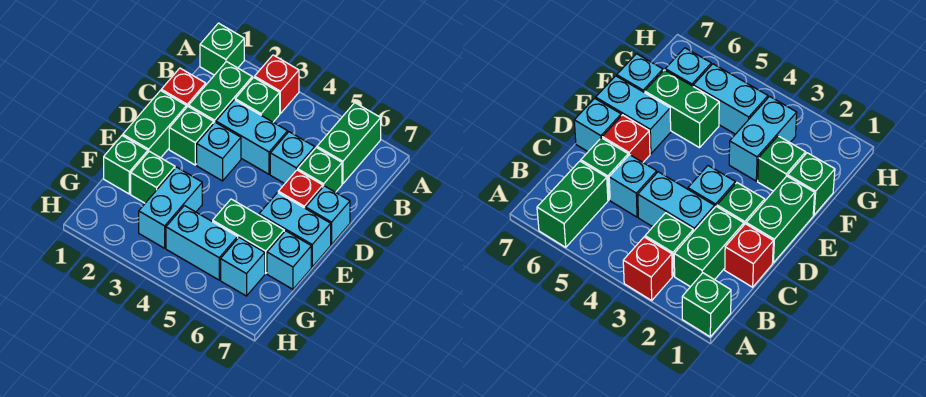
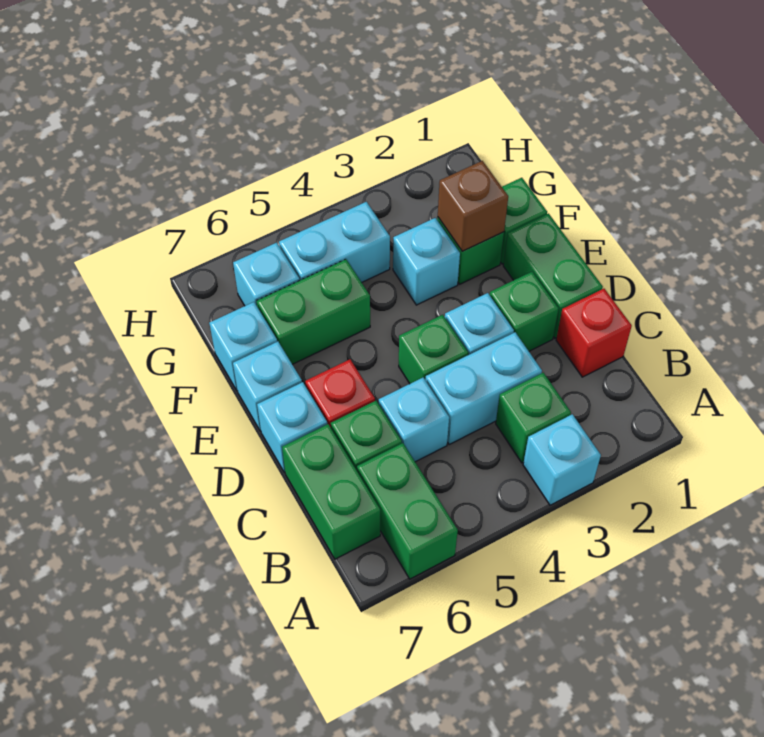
green 1x1 brick [200,23,244,75] -> green 1x1 brick moved to [399,315,468,384]
red 1x1 brick [255,55,299,113] -> cyan 1x1 brick [523,414,601,505]
green 1x2 brick [189,62,252,123] -> green 1x2 brick moved to [282,424,380,559]
cyan 1x2 brick [259,192,331,267] -> cyan 1x1 brick [233,341,302,431]
none -> brown 1x1 brick [438,161,508,251]
cyan 1x2 brick [139,167,202,248] -> cyan 1x1 brick [393,218,460,305]

